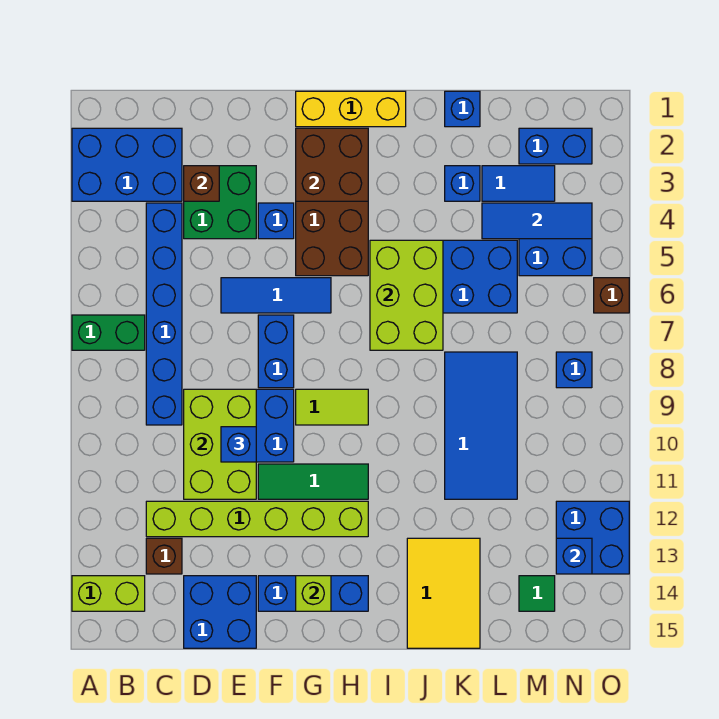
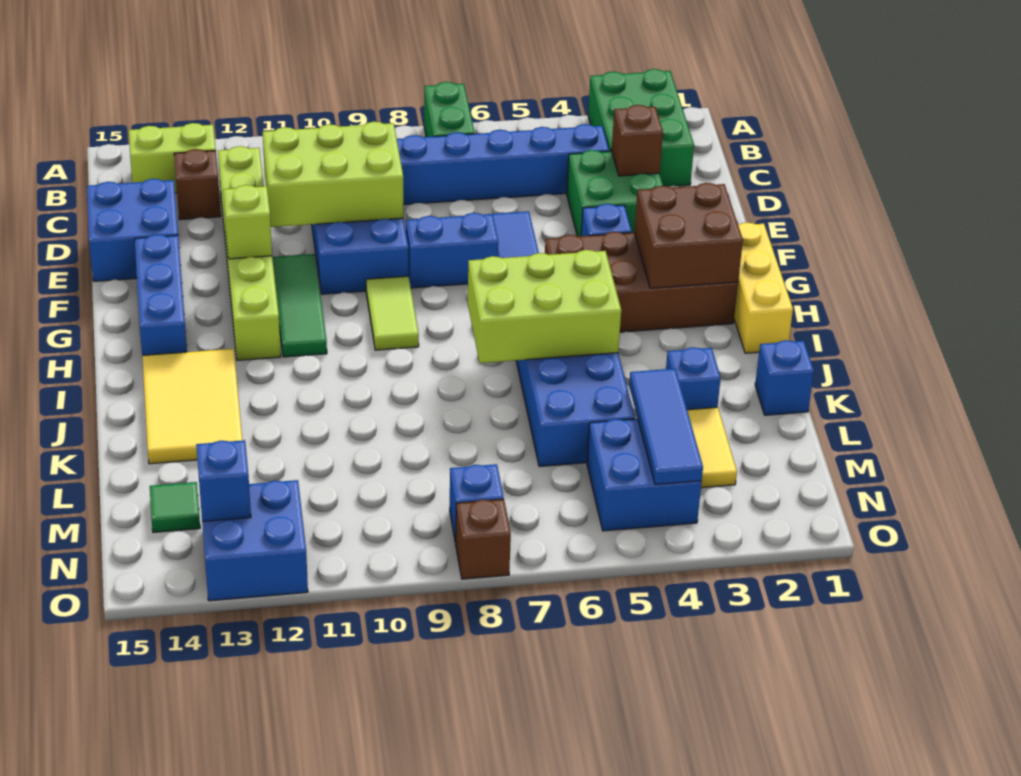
blue 2x3 brick [72,128,182,201] -> green 2x3 brick [588,69,694,187]
lime 1x2 brick [72,576,145,611] -> lime 1x2 brick turned to [129,123,216,193]
blue 1x1 brick [221,427,256,462] -> none
lime 1x1 brick [296,576,331,611] -> lime 1x1 brick moved to [223,185,272,259]
yellow 2x3 tile [407,538,480,648] -> yellow 2x3 tile turned to [142,349,243,464]
blue 2x4 tile [445,352,517,499] -> none
blue 1x2 tile [482,166,555,201] -> yellow 1x2 tile [687,407,737,488]
blue 1x2 brick [519,128,592,164] -> none
brown 1x1 brick [594,278,629,313] -> brown 1x1 brick moved to [456,499,511,579]

